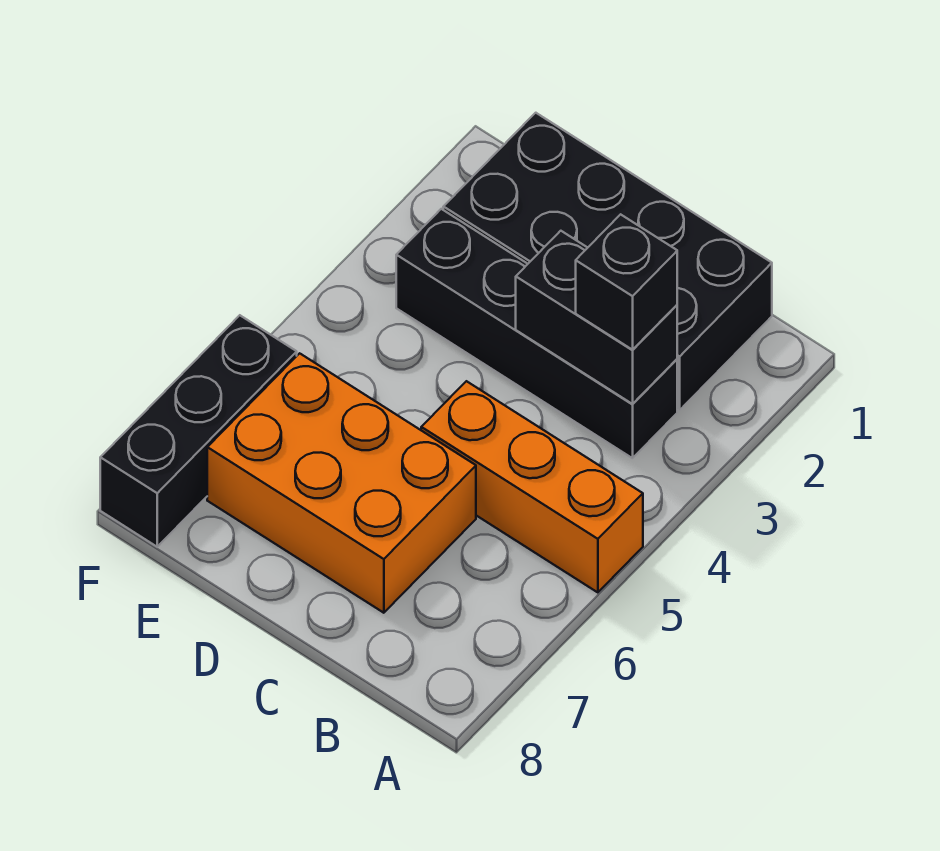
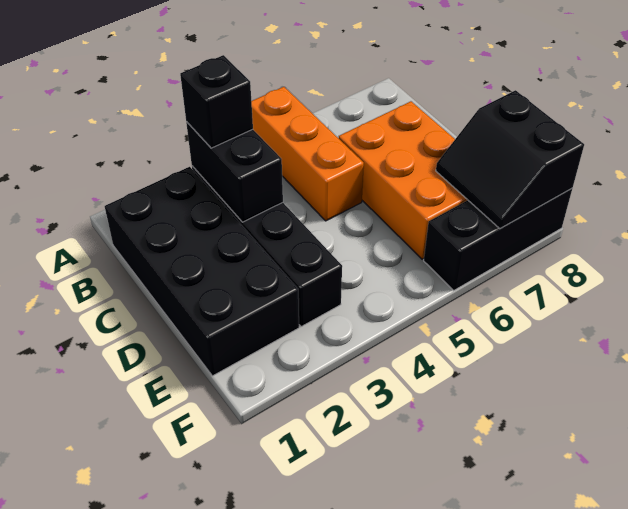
none -> black 2x2 slope [436,90,584,229]

